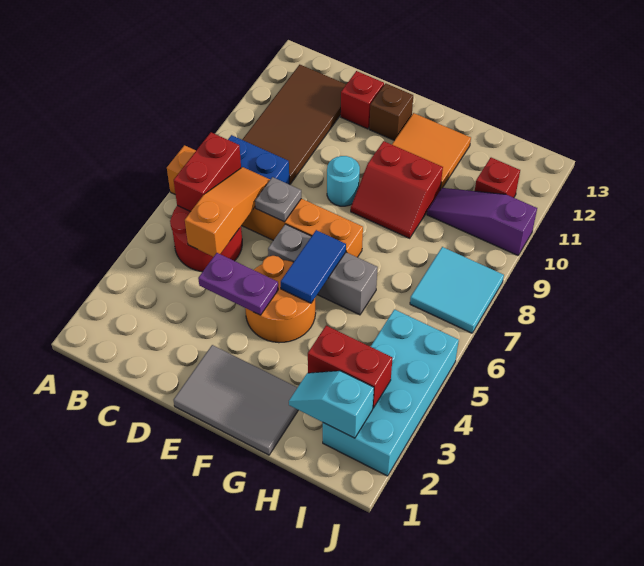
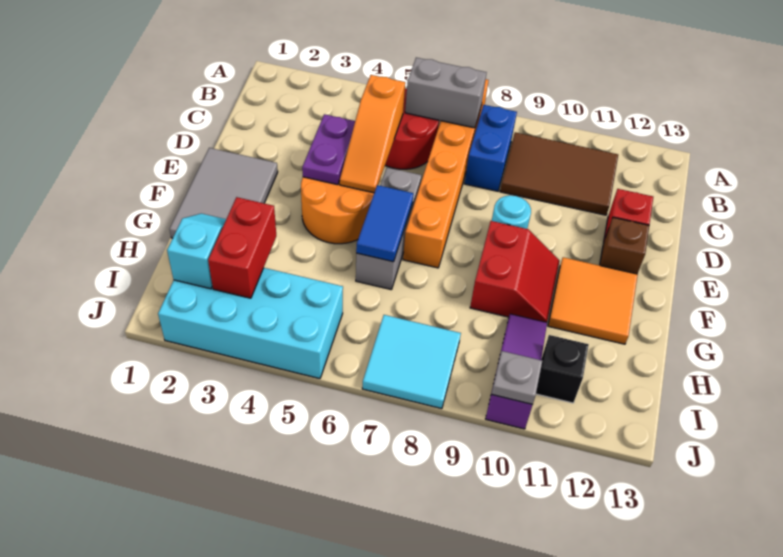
red 1x2 brick [174,132,241,212] -> grey 1x2 brick [405,58,487,128]
brown 2x4 tile [242,65,346,184] -> brown 2x3 tile [500,132,618,215]
orange 1x3 slope [185,167,270,257] -> orange 1x3 slope turned to [340,75,405,193]
grey 1x1 plate [255,177,301,222] -> grey 1x1 plate moved to [492,351,542,405]
blue 1x2 tile [281,230,346,303] -> blue 1x2 tile turned to [356,185,413,262]
red 2x2 slope [351,141,443,238] -> red 2x2 slope turned to [470,221,560,322]
red 1x1 brick [475,158,520,198] -> black 1x1 brick [536,335,589,403]

